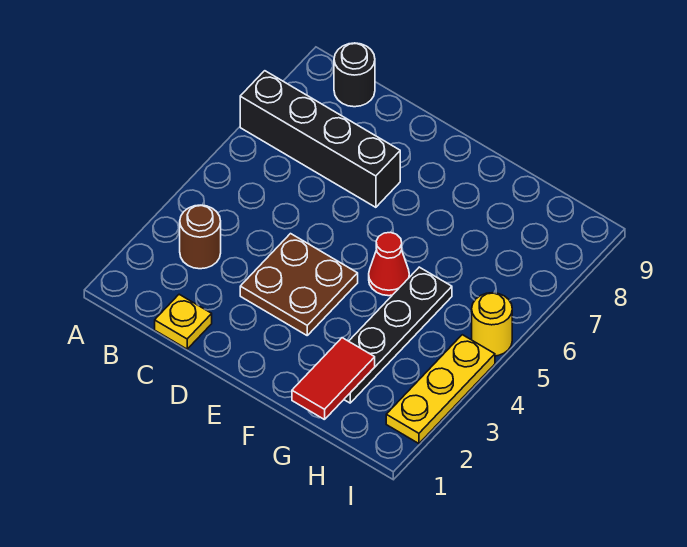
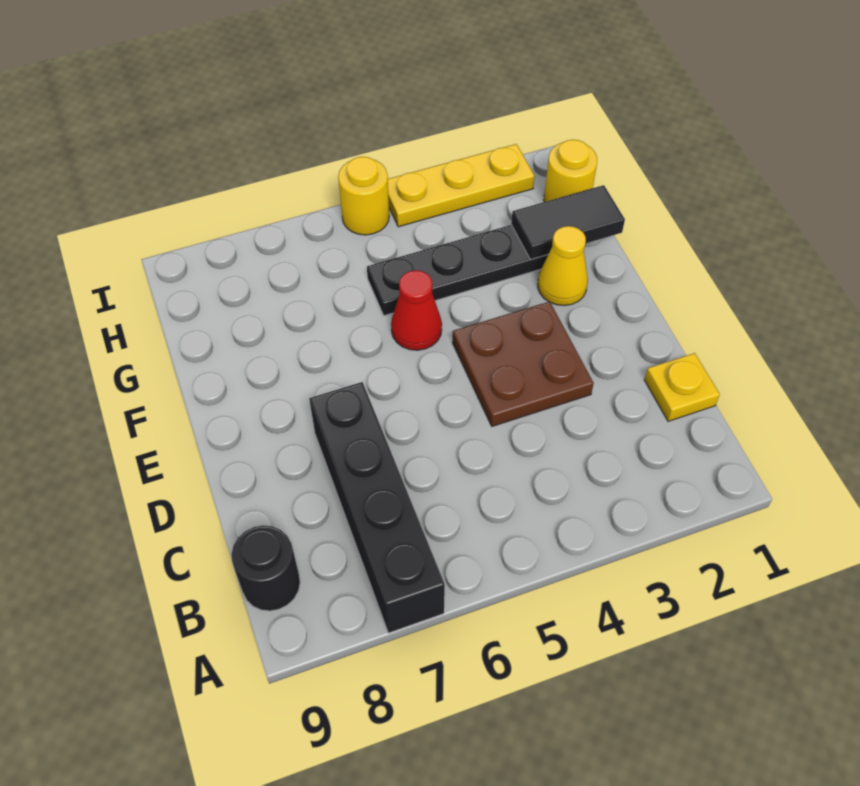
brown 1x1 round brick [180,205,221,269] -> none
none -> yellow 1x1 cone [538,226,588,306]
red 1x2 tile [292,338,375,420] -> black 1x2 tile [511,185,625,260]
none -> yellow 1x1 round brick [544,140,597,202]

